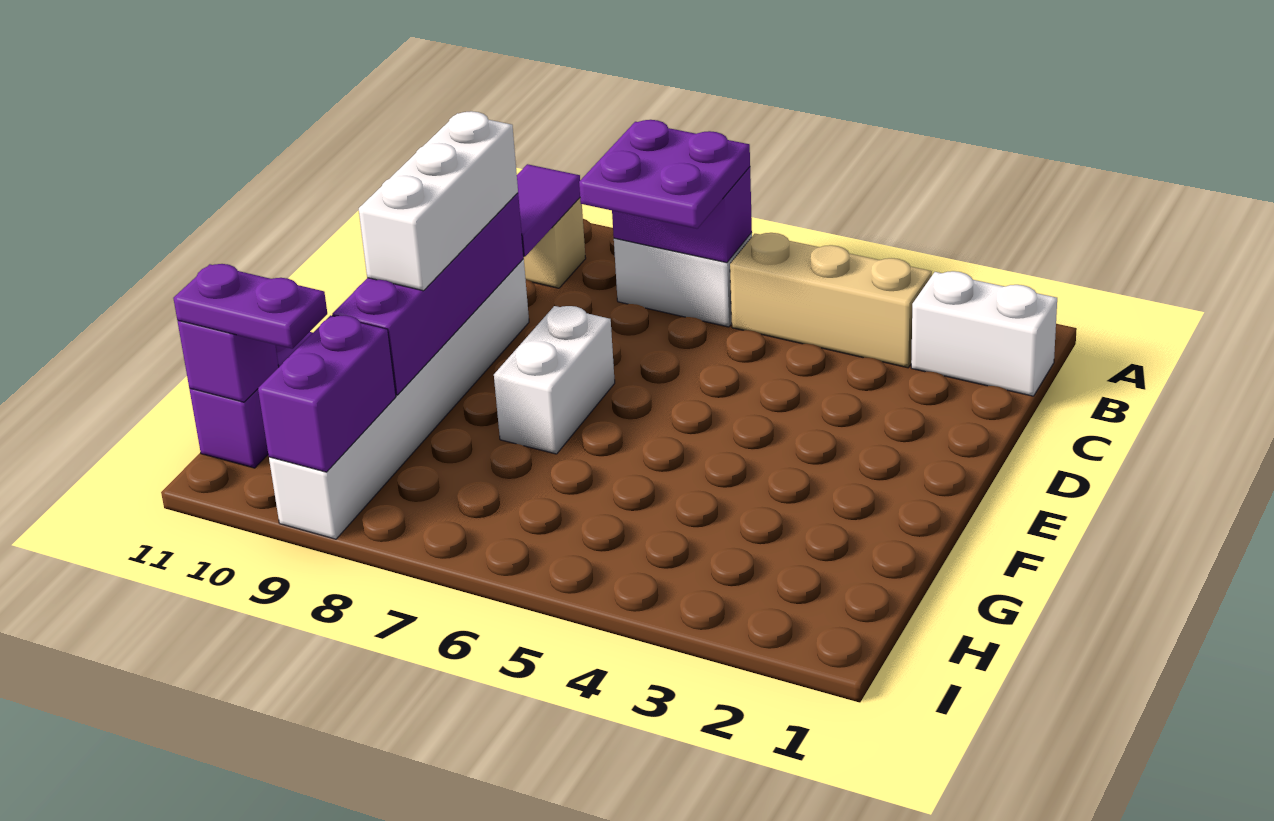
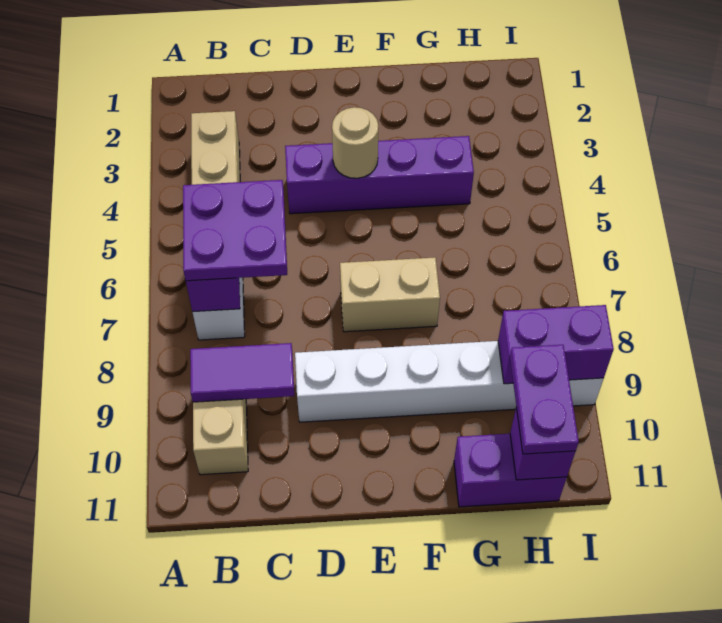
white 1x2 brick [911,271,1057,396] -> none
purple 1x4 brick [332,193,524,395] -> purple 1x4 brick moved to [285,136,474,214]
white 1x3 brick [359,111,518,291] -> none
none -> tan 1x1 round brick [332,107,378,178]
white 1x2 brick [494,306,615,454] -> tan 1x2 brick [340,257,440,332]

